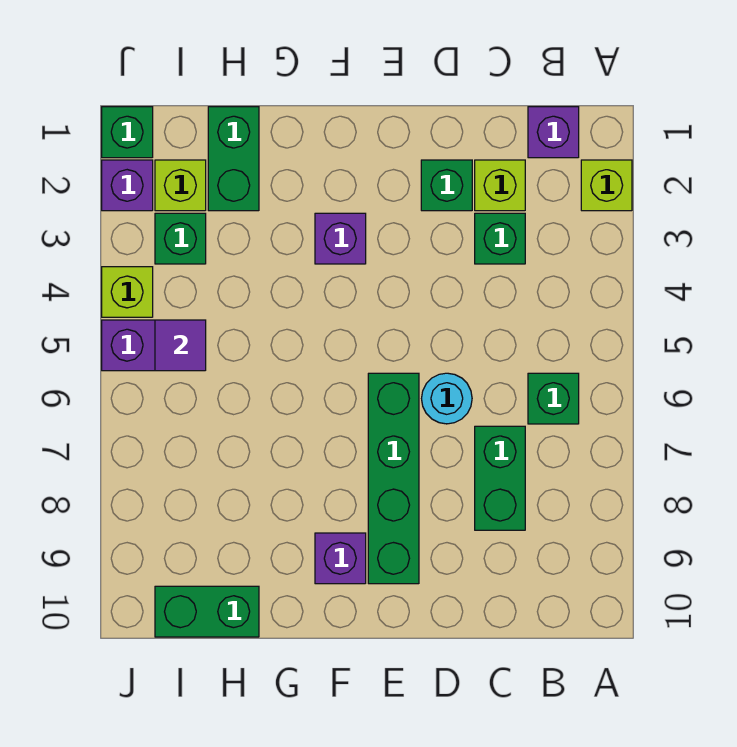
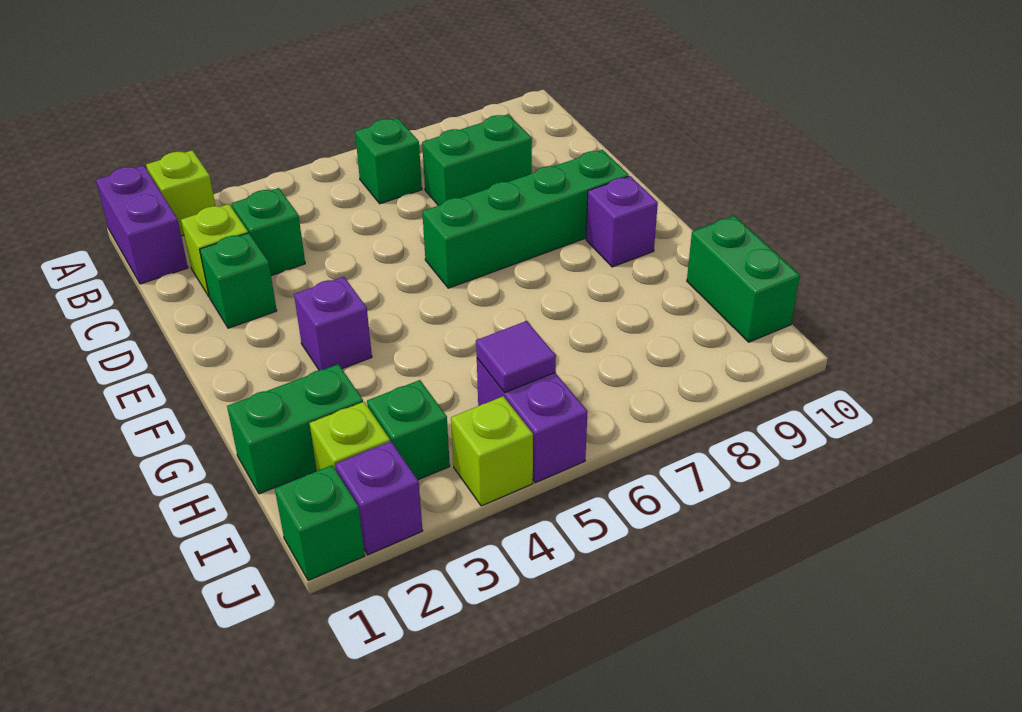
purple 1x1 brick [528,107,579,158] -> purple 1x2 brick [96,165,188,284]
cyan 1x1 round brick [422,373,472,424] -> none

